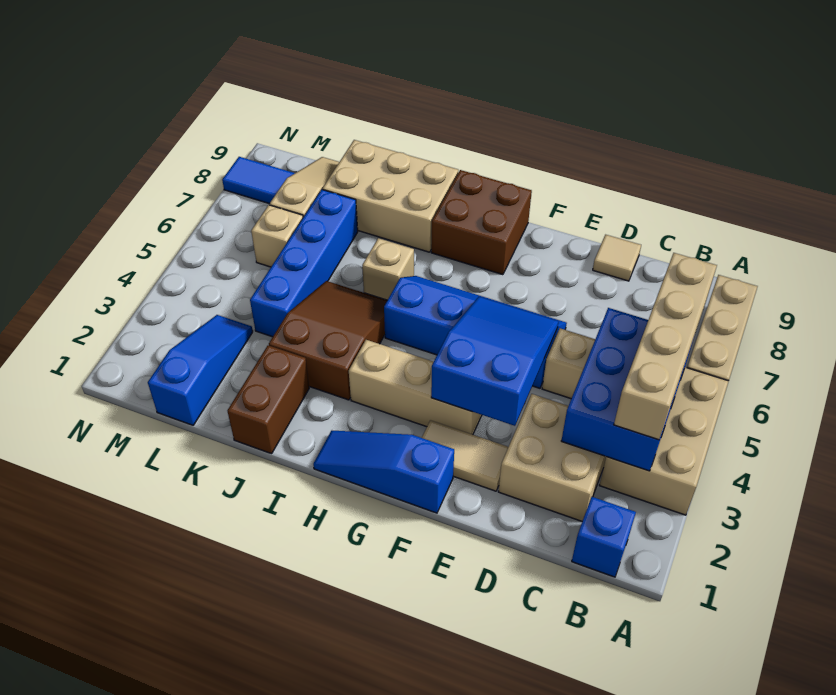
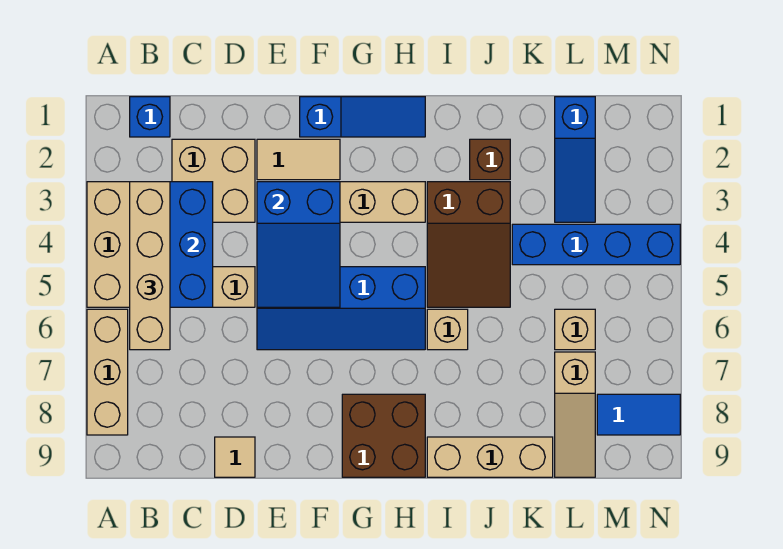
tan 2x3 brick [323,140,458,252] -> tan 1x3 brick [427,437,553,477]
brown 1x2 brick [228,345,309,454] -> brown 1x1 brick [470,139,510,180]
blue 1x4 brick [250,190,358,337] -> blue 1x4 brick turned to [512,224,680,265]

